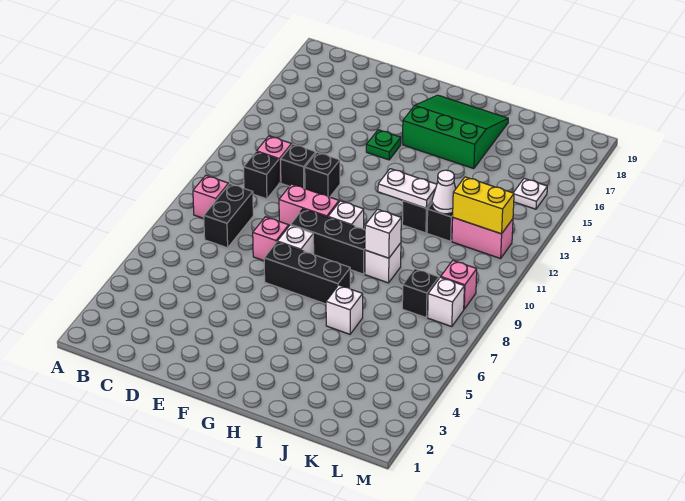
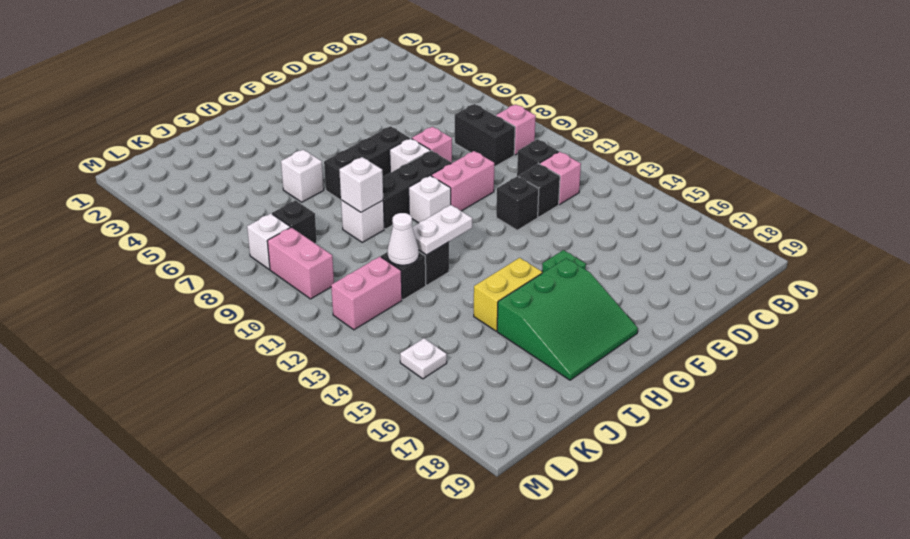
yellow 1x2 brick [453,177,514,234] -> yellow 1x2 brick moved to [474,258,542,331]
pink 1x1 brick [441,261,477,309] -> pink 1x2 brick [267,227,334,299]

